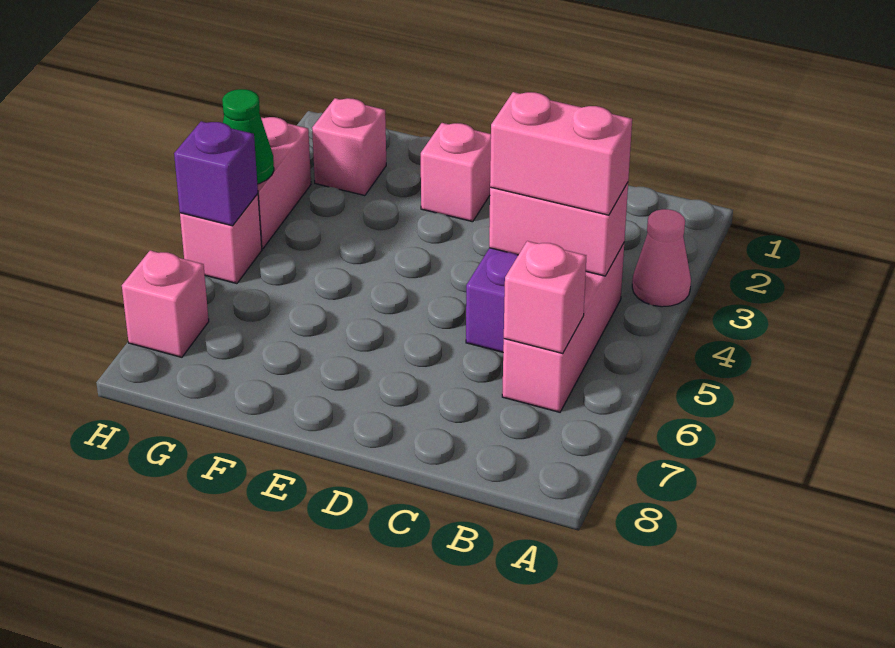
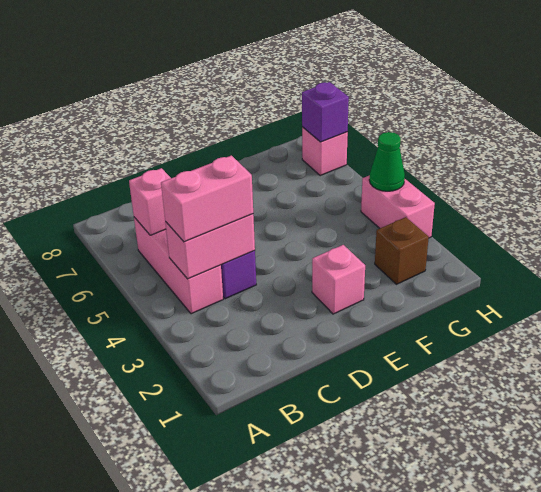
pink 1x1 cone [632,209,691,307] -> none
pink 1x1 brick [312,98,386,196] -> brown 1x1 brick [375,217,429,284]
pink 1x1 brick [180,194,262,284] -> none
purple 1x1 brick [174,121,258,226] -> purple 1x1 brick moved to [302,82,349,142]

